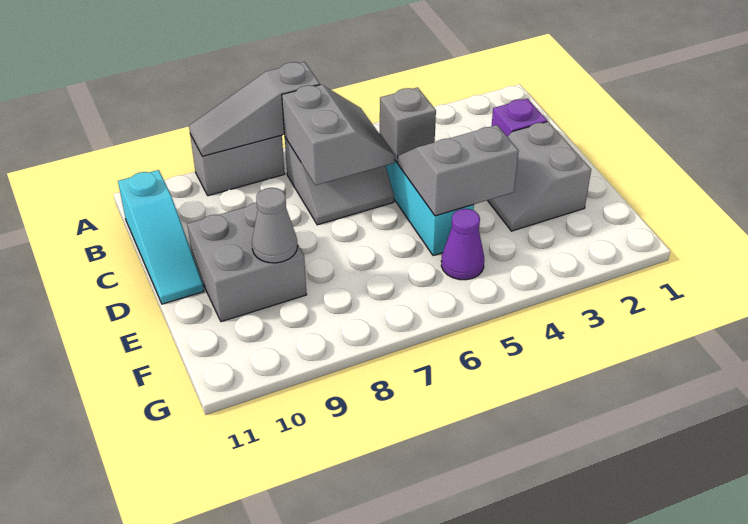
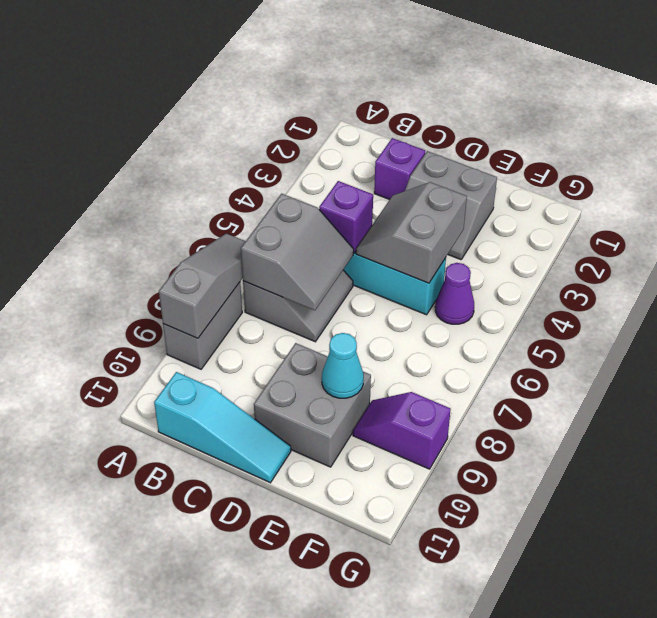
grey 1x3 slope [189,62,320,156] -> grey 1x3 slope turned to [159,233,246,338]
grey 2x2 slope [282,84,395,185] -> grey 2x2 slope turned to [241,194,354,310]
grey 1x1 brick [380,87,436,162] -> purple 1x1 brick [319,181,373,253]
grey 1x1 cone [252,188,298,263] -> cyan 1x1 cone [322,333,364,398]
none -> purple 1x2 slope [353,392,451,469]

